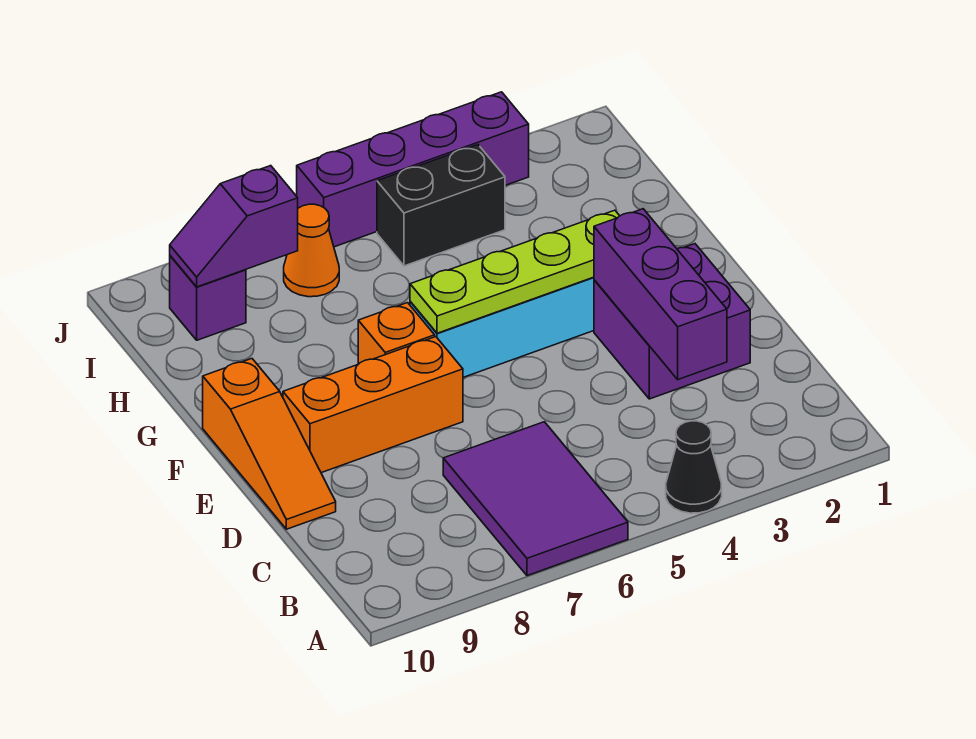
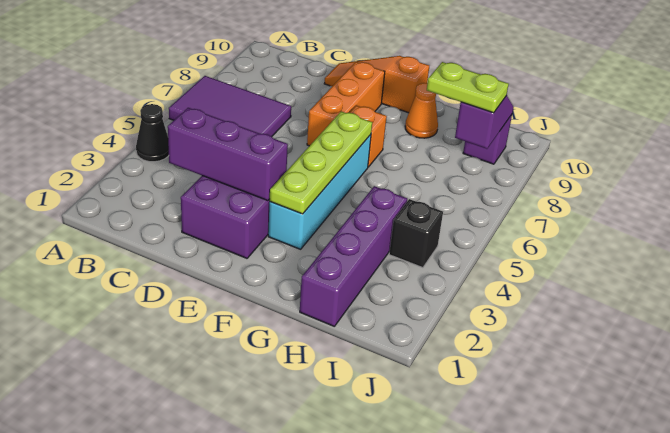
none -> lime 1x2 plate [427,62,509,113]
black 1x2 brick [377,145,505,266] -> black 1x1 brick [389,199,443,268]
orange 1x1 cone [284,204,339,297] -> orange 1x1 cone moved to [405,83,438,138]
purple 1x4 brick [297,92,529,247] -> purple 1x4 brick moved to [300,186,407,326]

